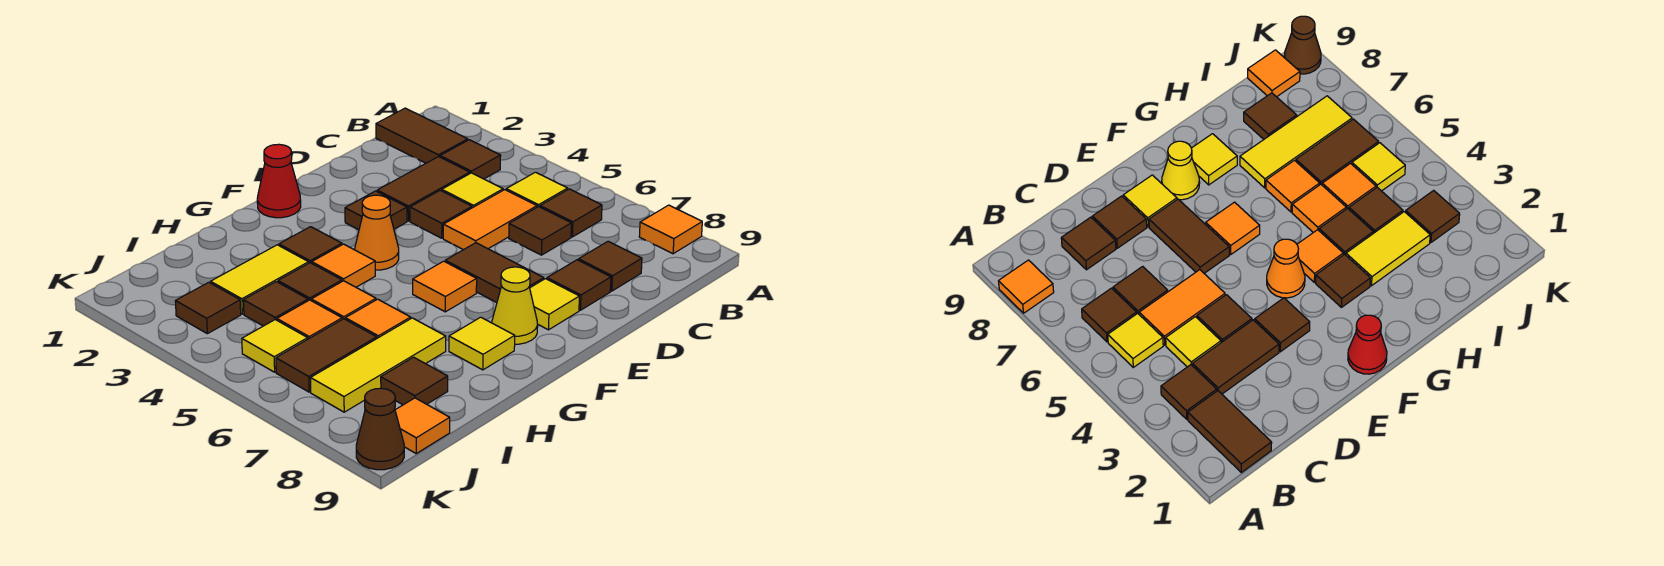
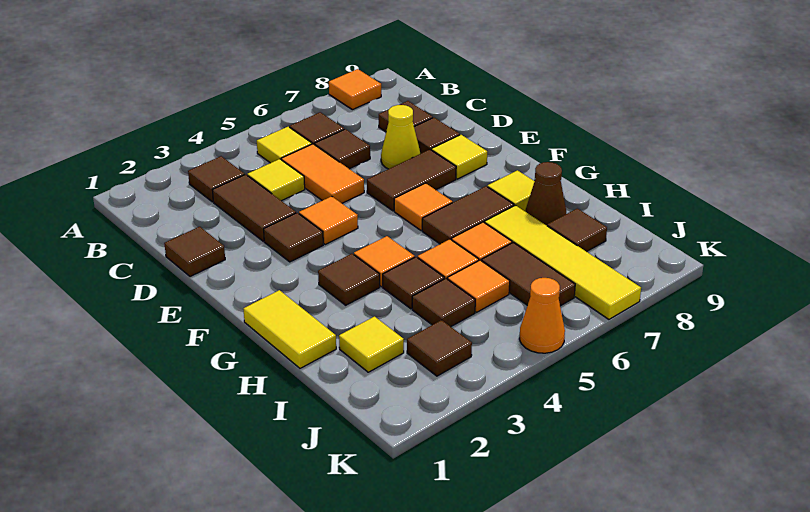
brown 1x2 tile [376,108,468,163] -> brown 1x2 tile moved to [422,186,514,244]
brown 1x1 tile [410,190,472,238] -> brown 1x1 tile moved to [164,227,225,277]
red 1x1 cone [257,144,301,218] -> none
orange 1x1 cone [355,195,399,270] -> orange 1x1 cone moved to [519,278,565,353]
yellow 1x1 cone [492,267,538,344] -> yellow 1x1 cone moved to [381,105,420,169]
yellow 1x2 tile [211,245,309,314] -> yellow 1x2 tile moved to [243,290,336,368]
yellow 1x3 tile [311,318,446,412] -> yellow 1x4 tile [485,205,641,319]
yellow 1x1 tile [242,320,308,372] -> yellow 1x1 tile moved to [339,317,404,372]
orange 1x1 tile [395,398,450,453] -> orange 1x1 tile moved to [299,196,358,245]
brown 1x1 cone [356,388,404,470] -> brown 1x1 cone moved to [525,162,566,226]

